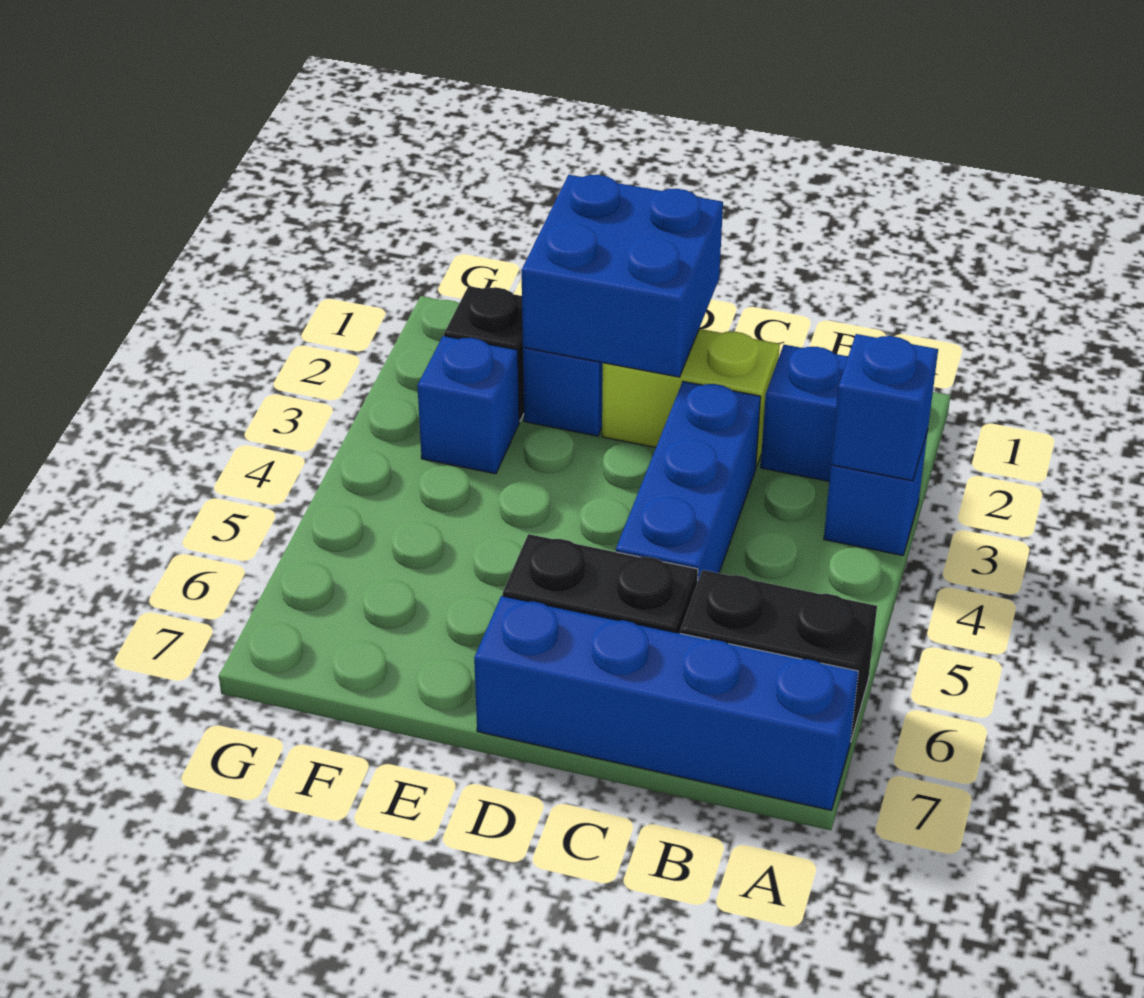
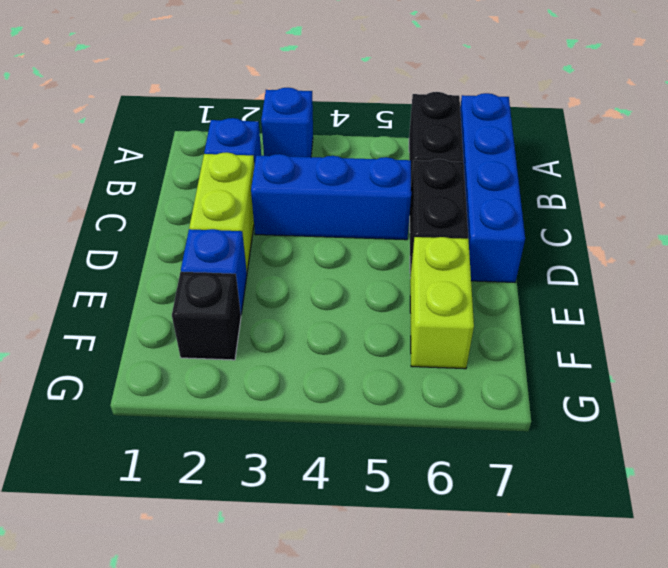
blue 1x1 brick [831,334,938,481] -> none
blue 2x2 brick [522,175,723,377] -> none
none -> lime 1x2 brick [410,237,474,369]
blue 1x1 brick [417,336,519,474] -> none

